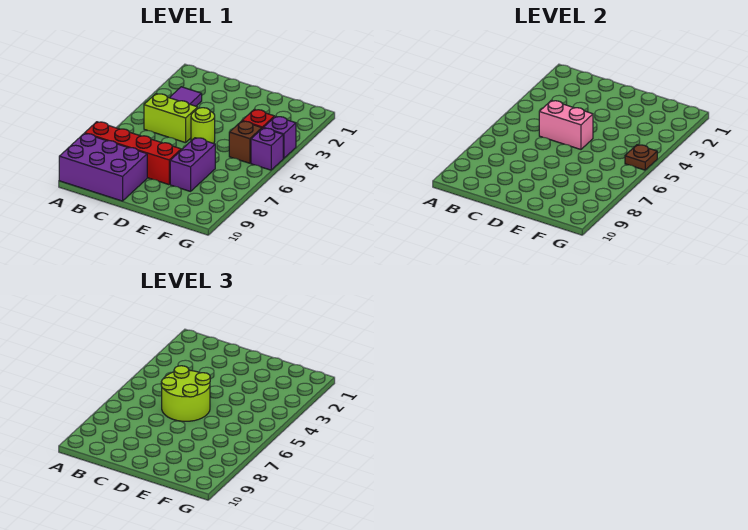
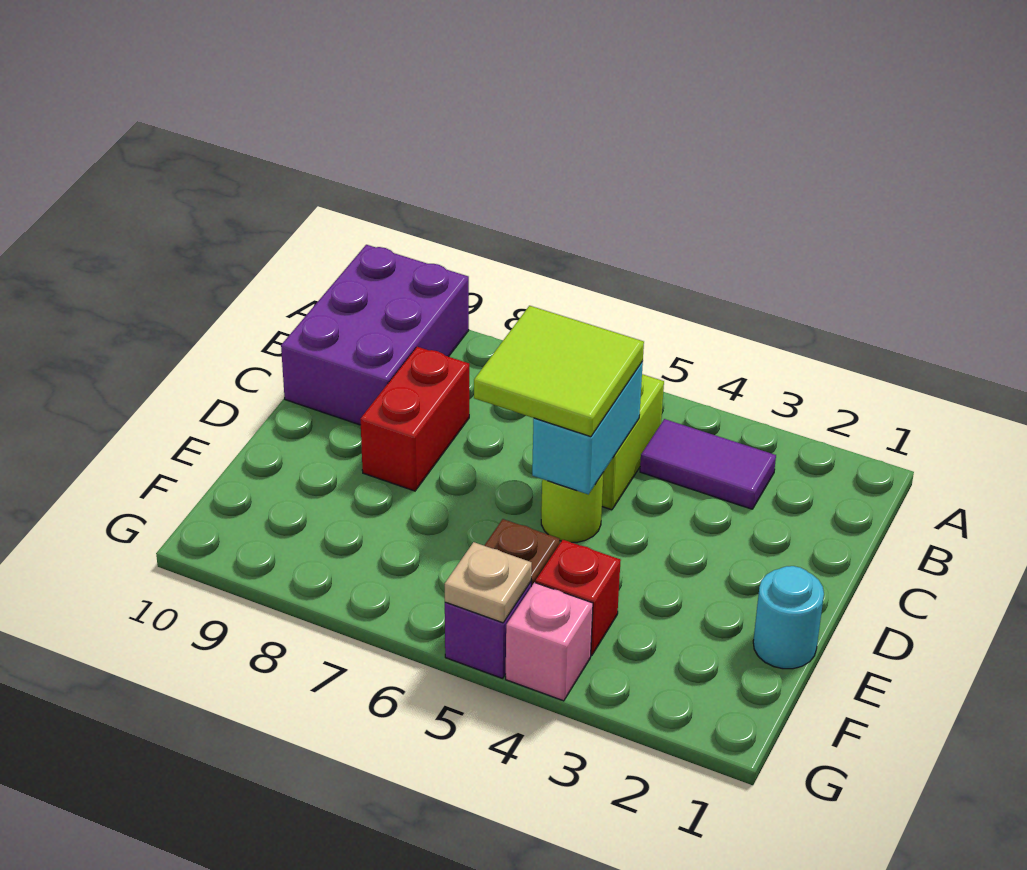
red 1x4 brick [85,122,181,185] -> red 1x2 brick [360,347,469,491]
pink 1x2 brick [539,100,593,149] -> cyan 1x2 brick [532,362,643,494]
lime 2x2 round brick [161,366,210,421] -> lime 2x2 tile [474,306,644,437]
none -> cyan 1x1 round brick [753,566,824,669]
purple 1x2 brick [170,138,215,191] -> none
purple 1x1 brick [264,116,296,159] -> pink 1x1 brick [506,582,593,701]
brown 1x1 plate [625,145,657,170] -> tan 1x1 plate [445,542,532,623]

